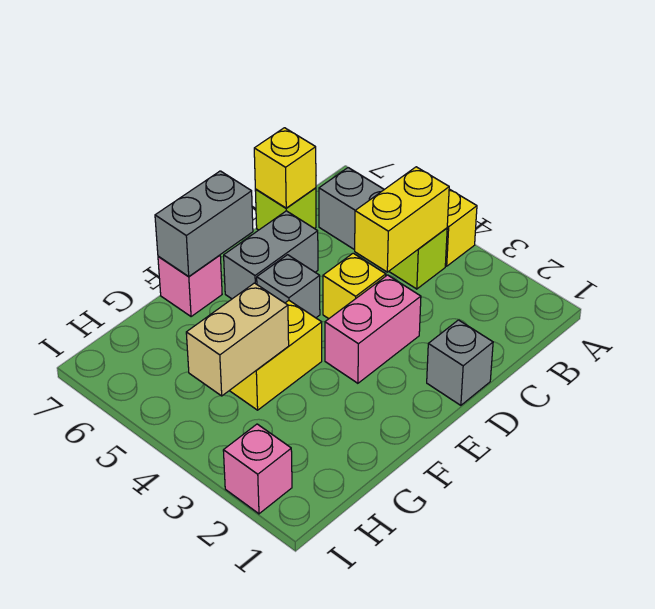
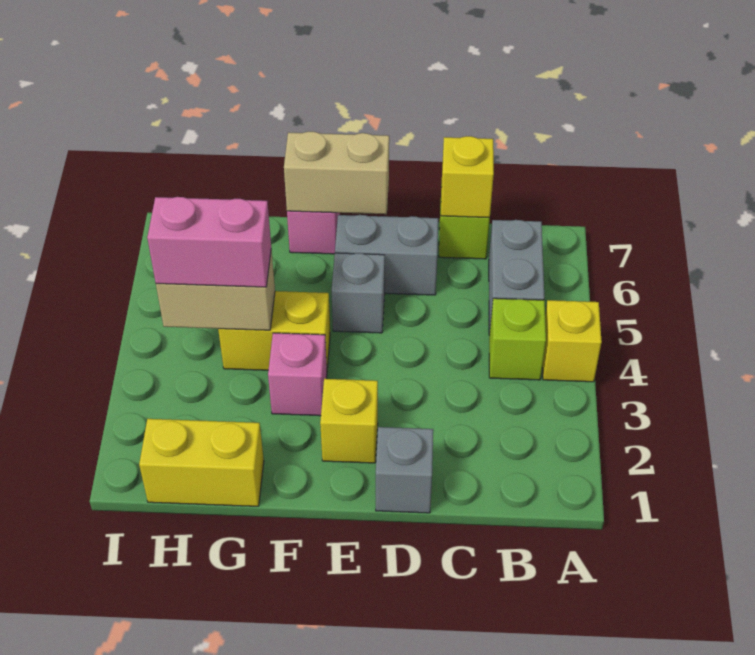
yellow 1x2 brick [355,167,449,272] -> yellow 1x2 brick moved to [139,419,264,506]
pink 1x2 brick [325,275,421,383] -> pink 1x2 brick moved to [147,197,271,287]
yellow 1x1 brick [323,253,386,319] -> yellow 1x1 brick moved to [320,379,378,463]
grey 1x2 brick [155,171,253,277] -> tan 1x2 brick [284,132,389,214]
pink 1x1 brick [223,424,292,514] -> pink 1x1 brick moved to [268,333,327,416]

